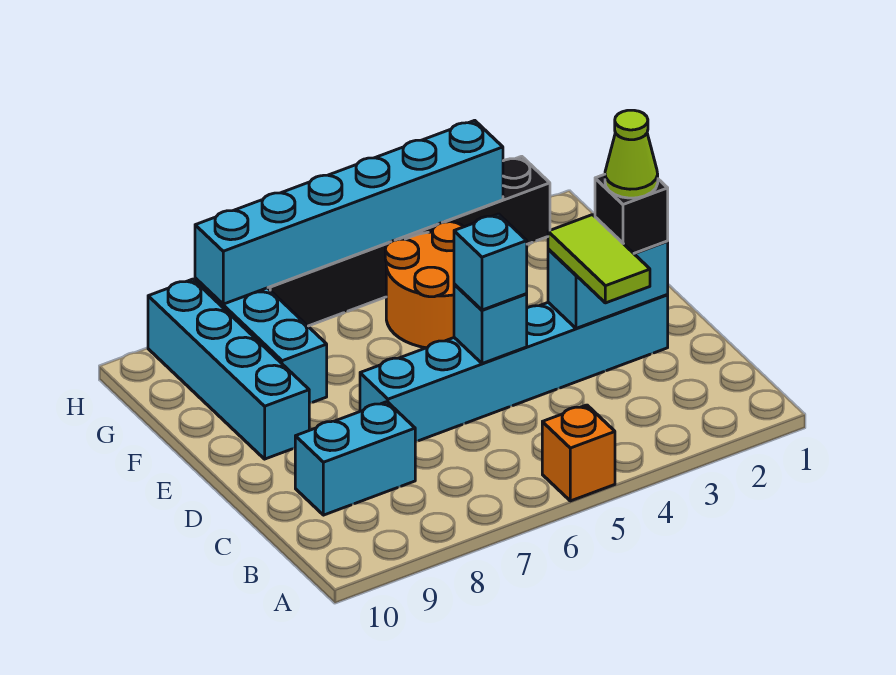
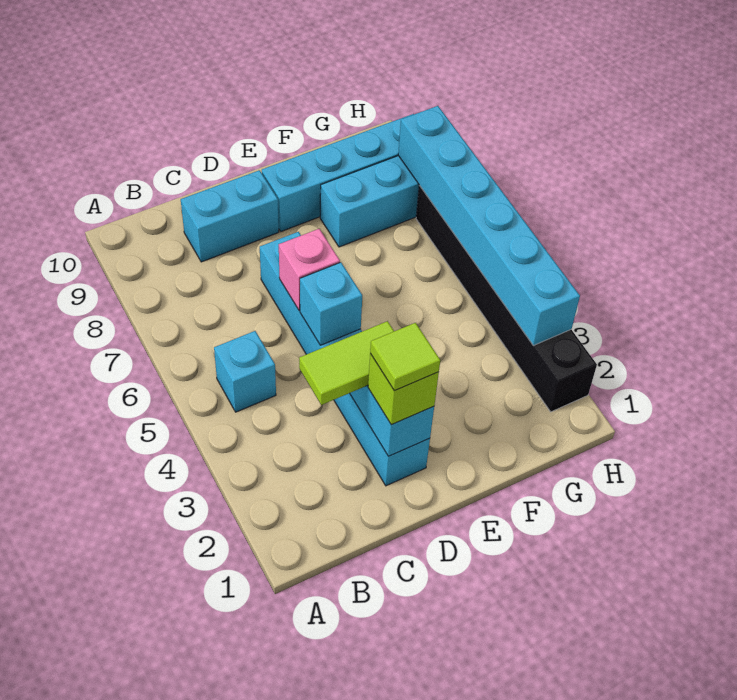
orange 1x1 brick [542,405,615,501] -> none
cyan 1x2 brick [295,402,415,515] -> cyan 1x2 brick turned to [181,170,279,262]
black 1x1 brick [595,174,668,253] -> lime 1x1 brick [368,354,439,425]
lime 1x1 cone [605,110,658,198] -> lime 1x1 tile [370,323,440,391]
cyan 1x1 brick [454,214,527,310] -> cyan 1x1 brick moved to [214,331,276,412]
none -> pink 1x1 brick [279,229,340,311]
orange 2x2 round brick [385,222,463,348] -> none

